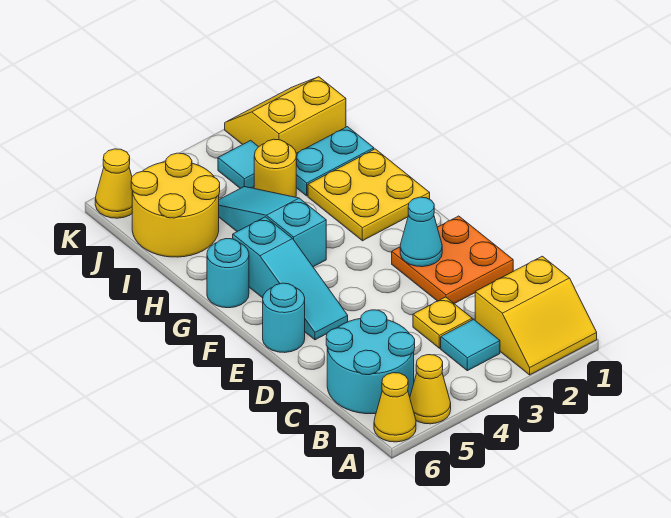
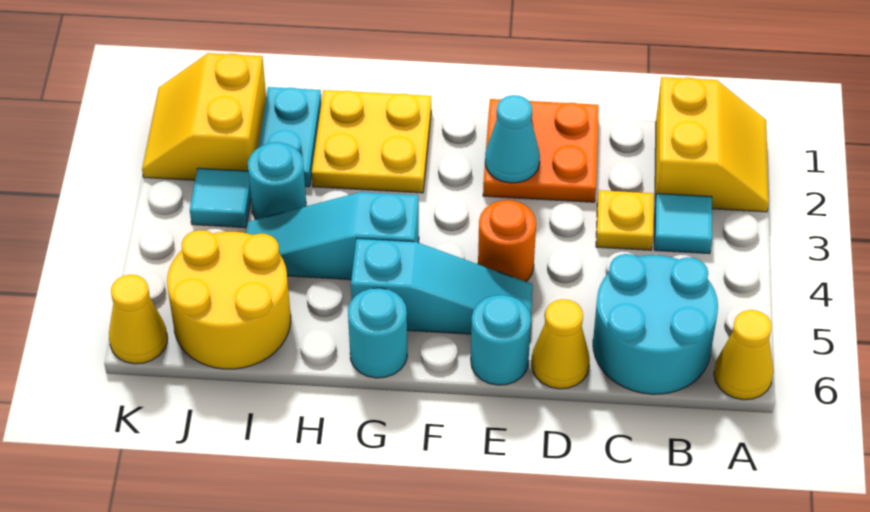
yellow 1x1 cone [410,355,451,424] -> yellow 1x1 cone moved to [531,299,590,389]
none -> orange 1x1 round brick [478,200,536,282]
yellow 1x1 round brick [254,139,296,197] -> cyan 1x1 round brick [248,142,306,220]

